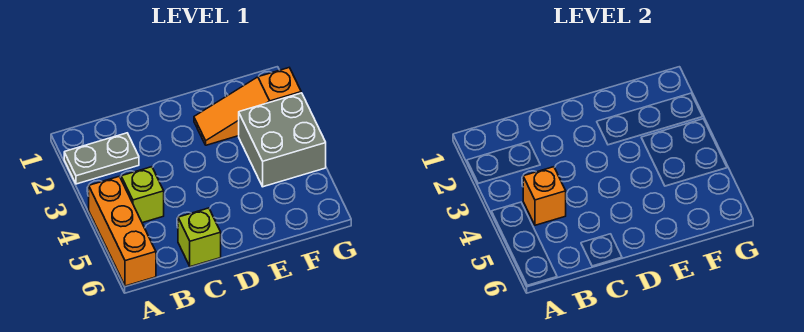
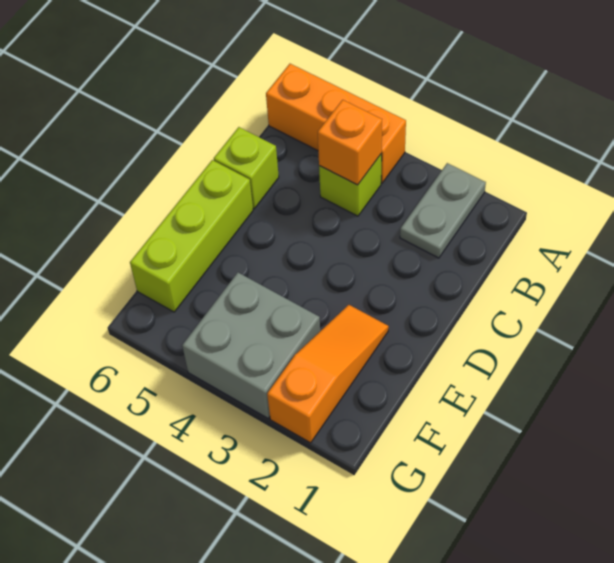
none -> lime 1x3 brick [130,160,253,312]

